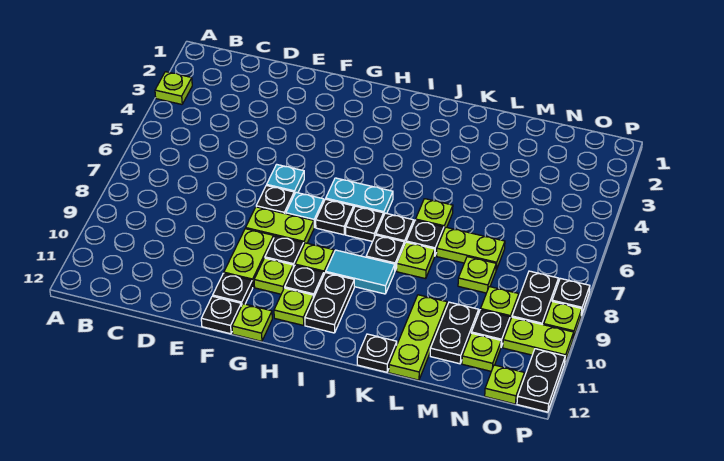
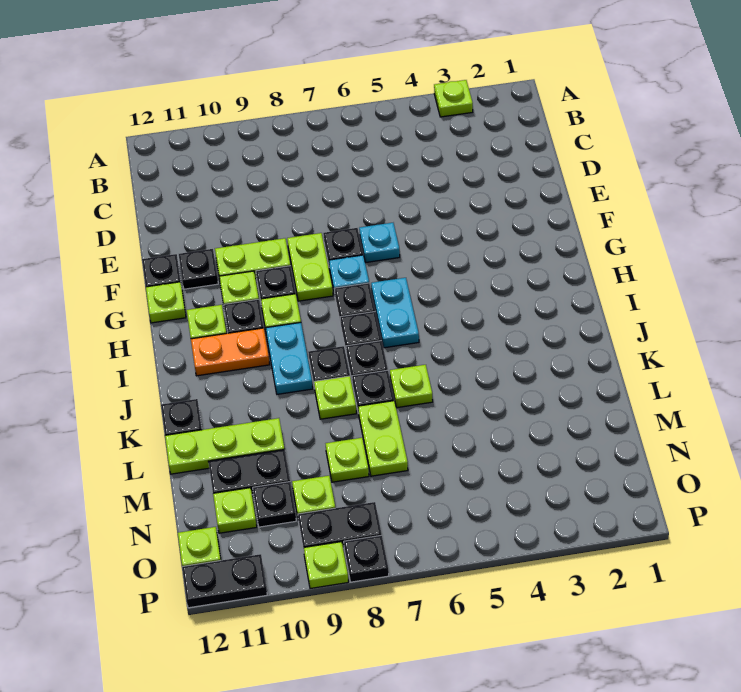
cyan 1x2 tile [326,250,395,294] -> cyan 1x2 plate [266,323,313,394]
black 1x2 plate [305,273,354,333] -> orange 1x2 plate [191,328,270,376]
lime 1x2 plate [503,317,574,362] -> none

